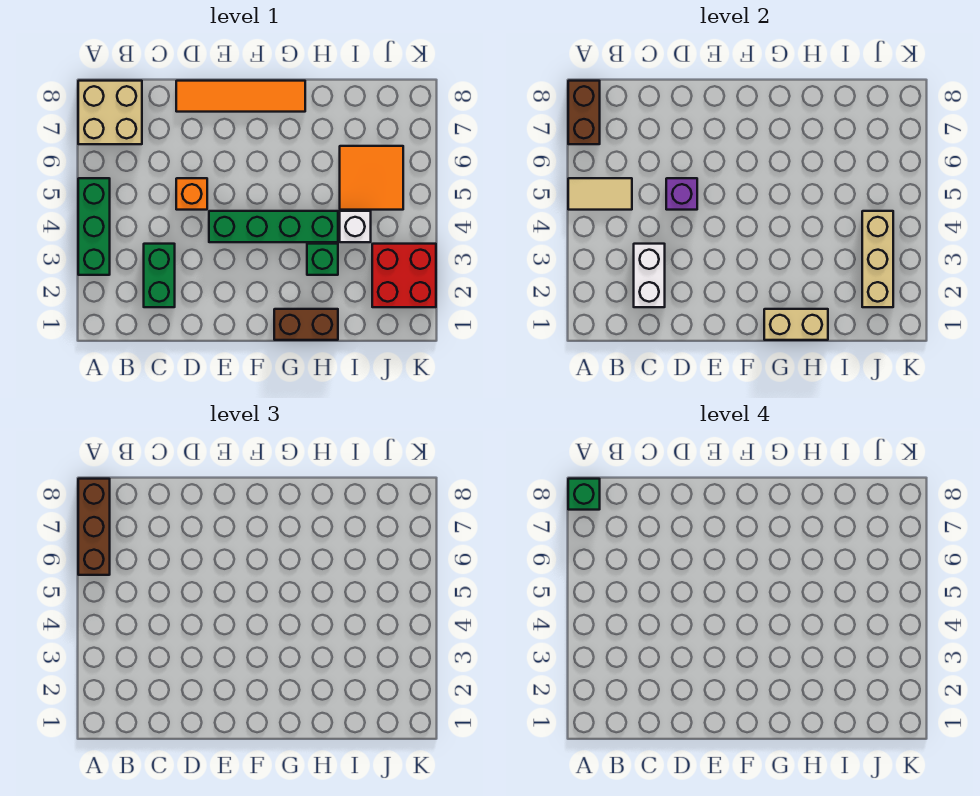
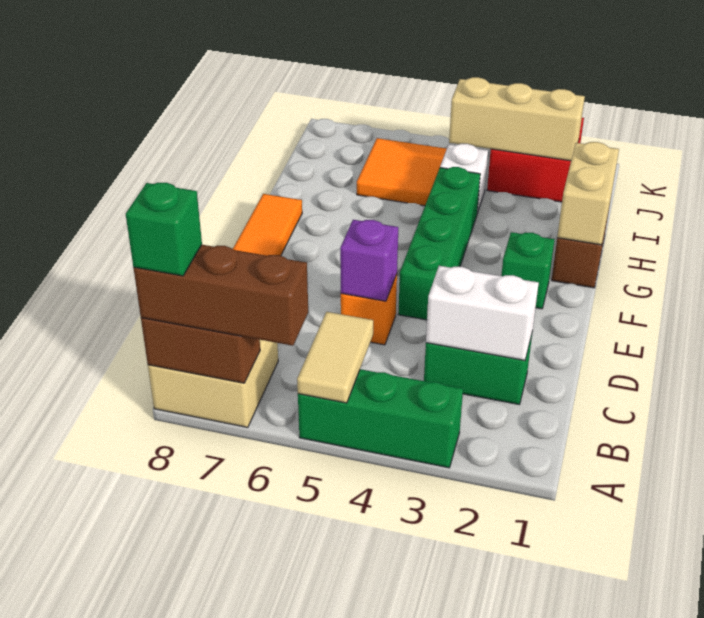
green 1x1 brick [307,244,338,275] -> green 1x1 brick moved to [501,232,555,309]

